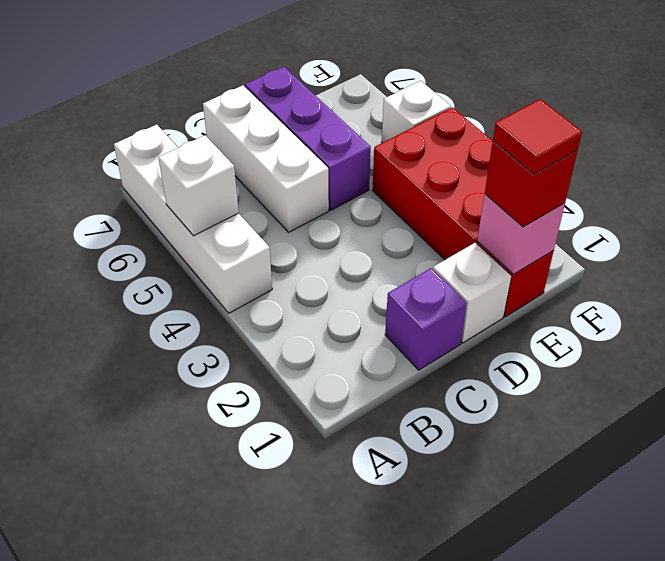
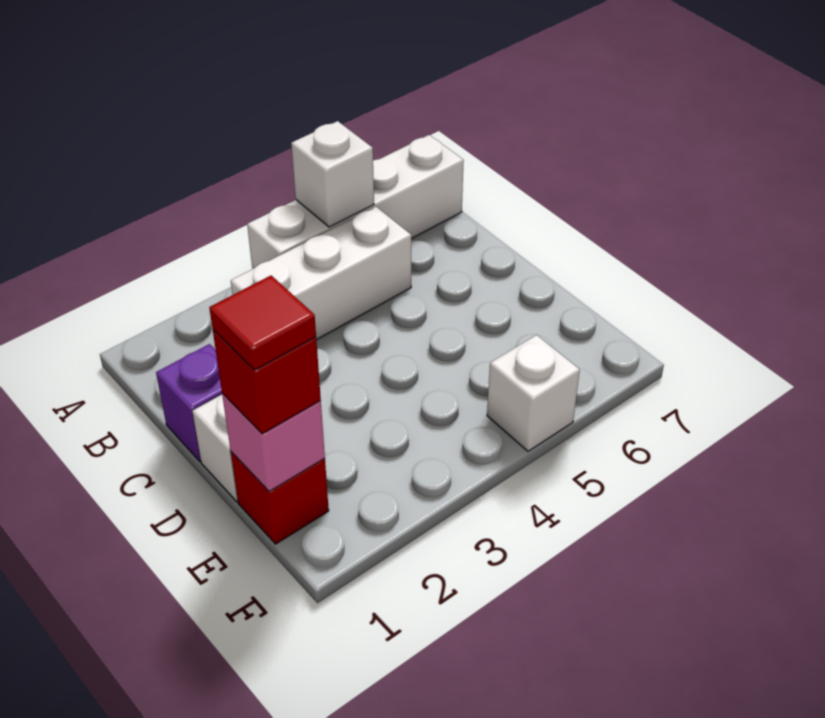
white 1x3 brick [203,85,329,232] -> white 1x3 brick moved to [231,207,411,340]
purple 1x3 brick [245,67,371,210] -> none
red 2x3 brick [372,107,493,260] -> none

